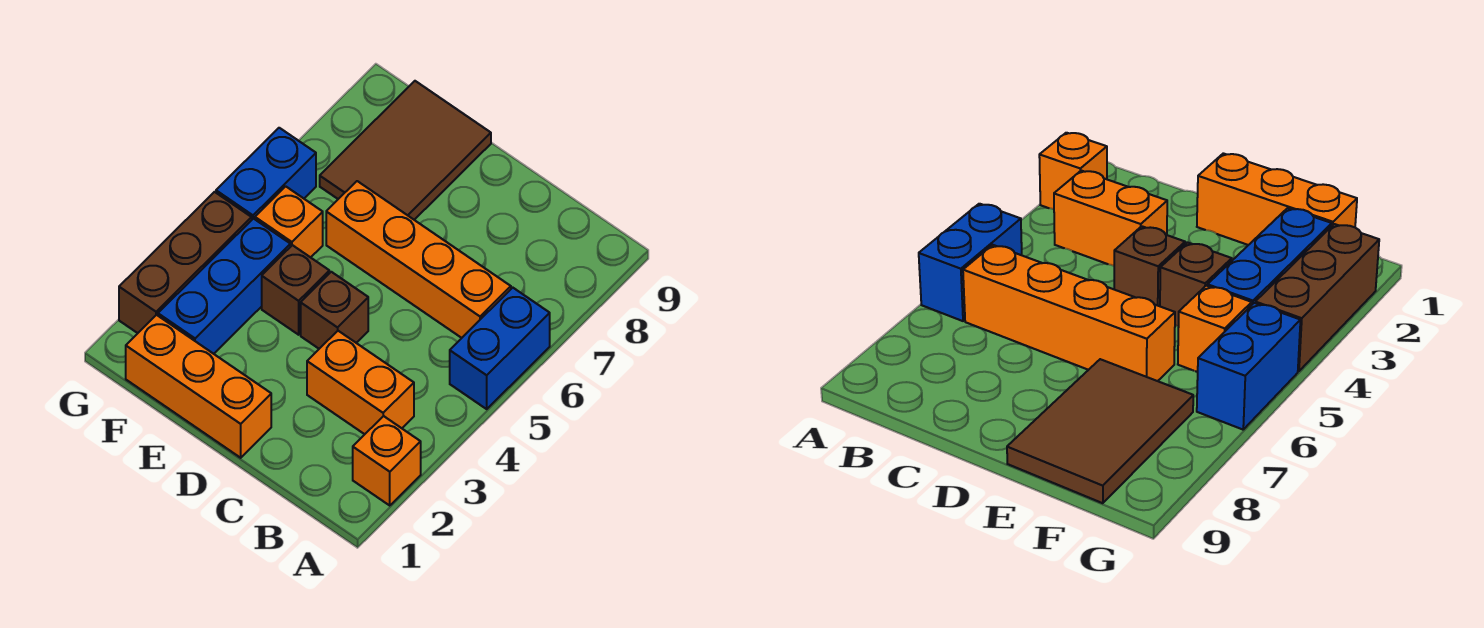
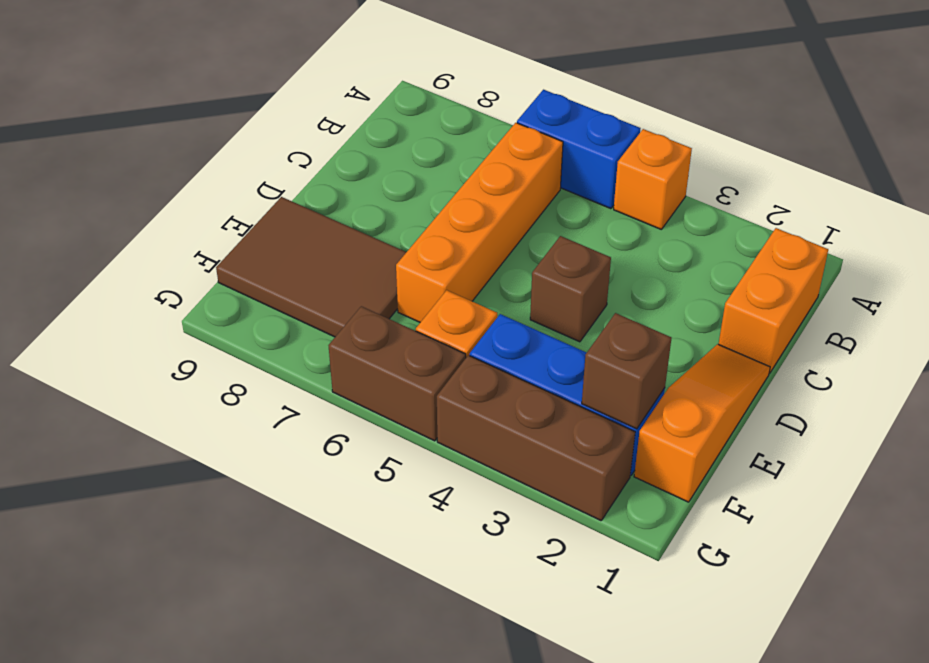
orange 1x1 brick [353,416,421,505] -> orange 1x1 brick moved to [614,129,692,230]
orange 1x2 brick [307,331,414,434] -> orange 1x2 brick moved to [719,228,828,373]
orange 1x3 brick [126,315,271,458] -> orange 1x3 slope [634,344,770,502]
brown 1x1 brick [262,245,329,335] -> brown 1x1 brick moved to [582,313,671,429]
blue 1x2 brick [216,128,316,219] -> brown 1x2 brick [328,306,466,441]

